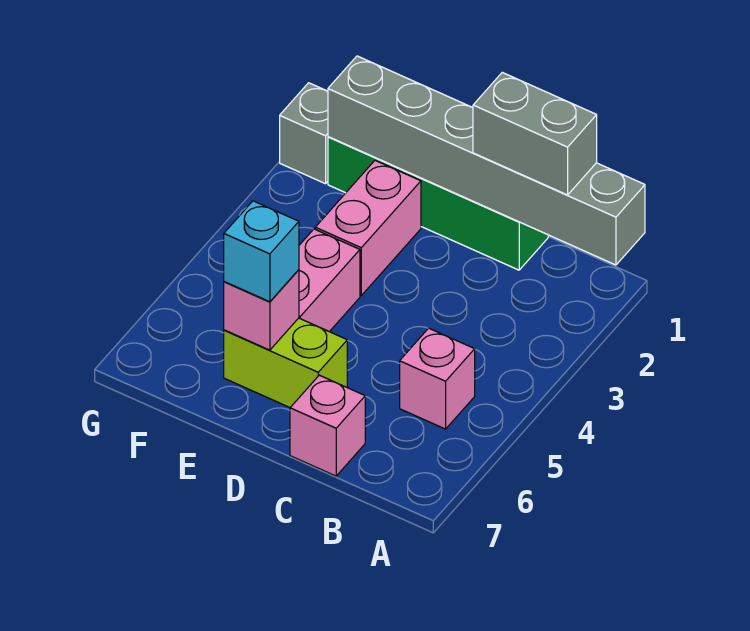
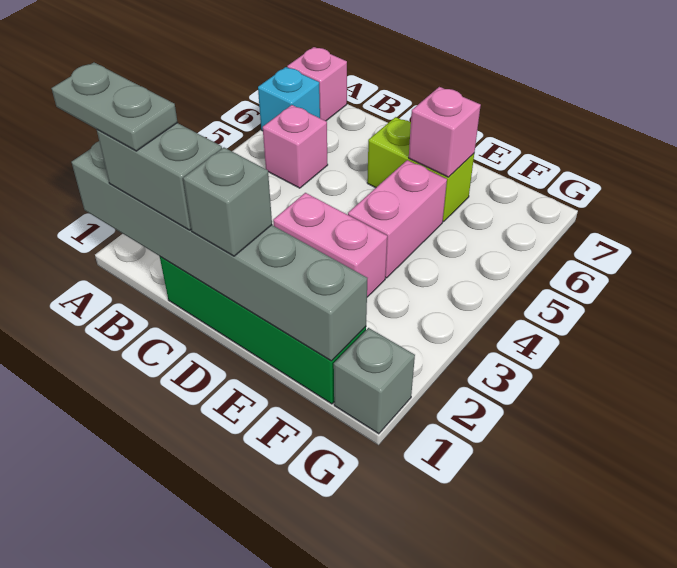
none -> grey 1x2 plate [51,62,178,151]
pink 1x1 brick [290,375,365,476] -> pink 1x1 brick moved to [287,47,347,121]
none -> grey 1x1 brick [183,148,272,256]
pink 1x2 brick [315,161,421,295] -> pink 1x2 brick turned to [273,193,387,297]
cyan 1x1 brick [224,201,299,302] -> cyan 1x1 brick moved to [258,67,320,131]

